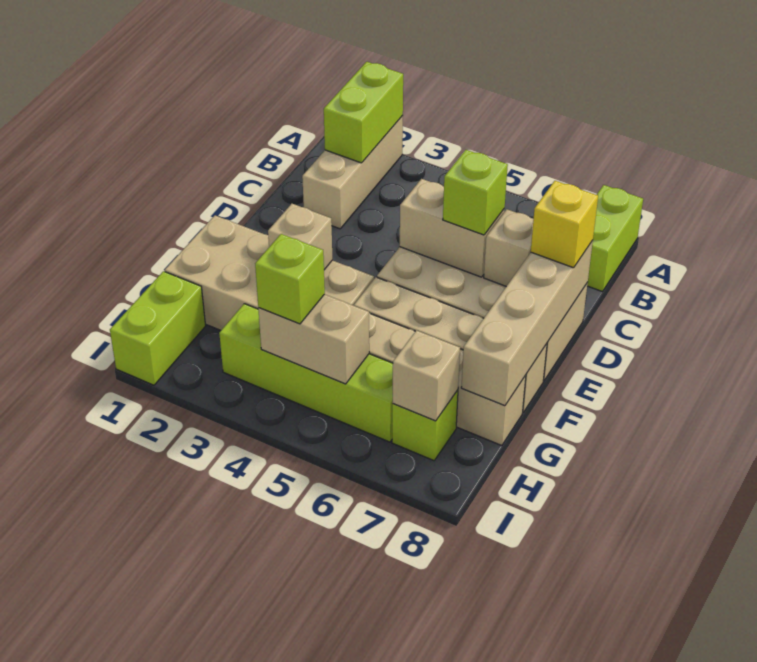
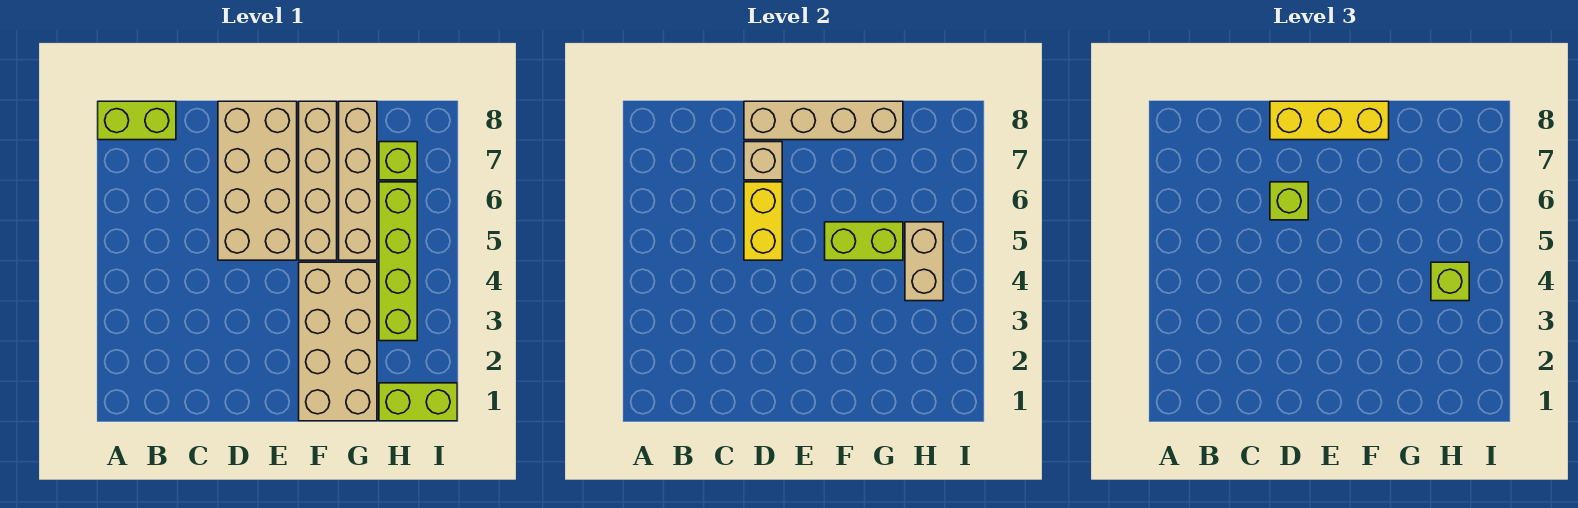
tan 1x3 brick [302,116,403,229] -> none
lime 1x2 brick [324,62,403,163] -> lime 1x2 brick moved to [825,222,903,260]
tan 1x2 brick [400,179,504,277] -> yellow 1x2 brick [744,182,782,260]
yellow 1x1 brick [531,181,598,268] -> yellow 1x3 brick [1270,101,1389,140]
tan 1x1 brick [268,204,332,270] -> none
tan 1x1 brick [392,330,460,421] -> none

